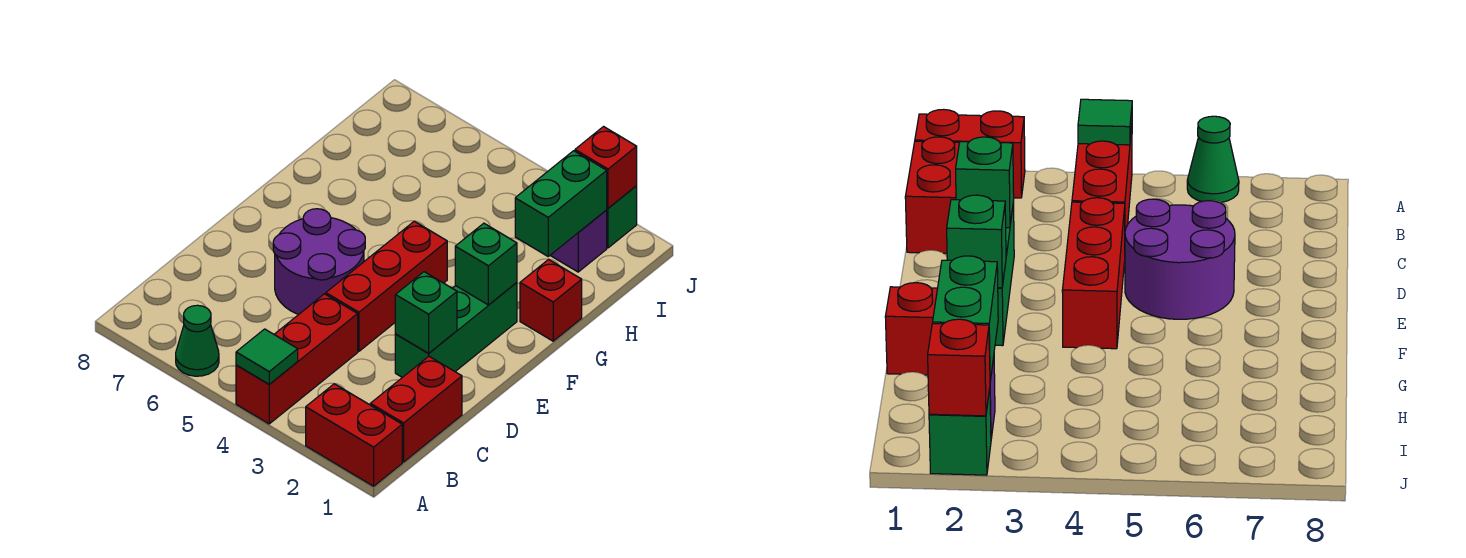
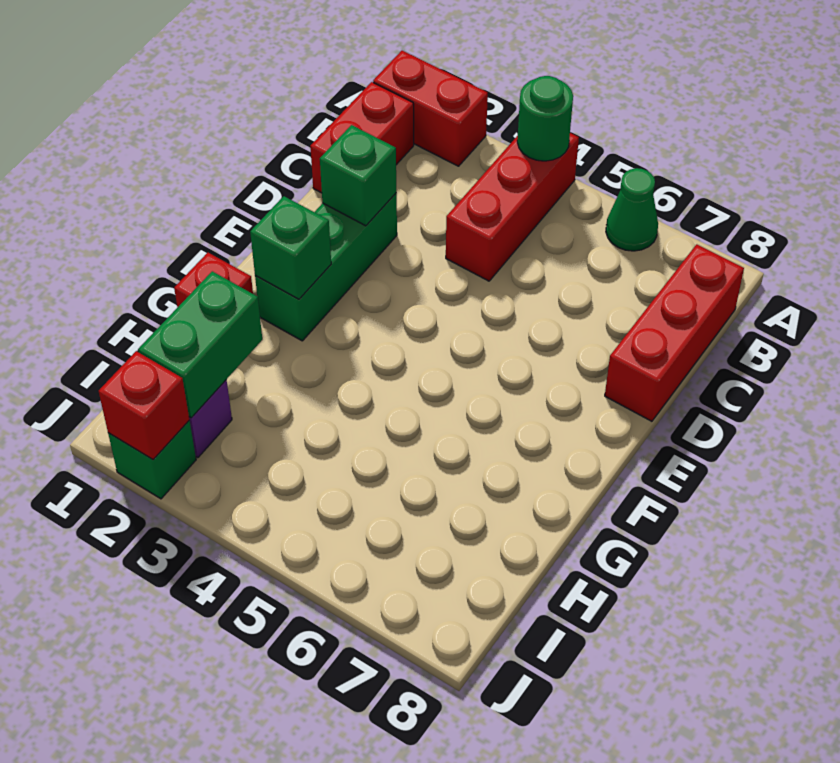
green 1x1 tile [236,329,298,384] -> green 1x1 round brick [517,76,573,161]
red 1x3 brick [326,221,447,351] -> red 1x3 brick moved to [605,244,744,421]
purple 2x2 round brick [273,209,365,314] -> none

